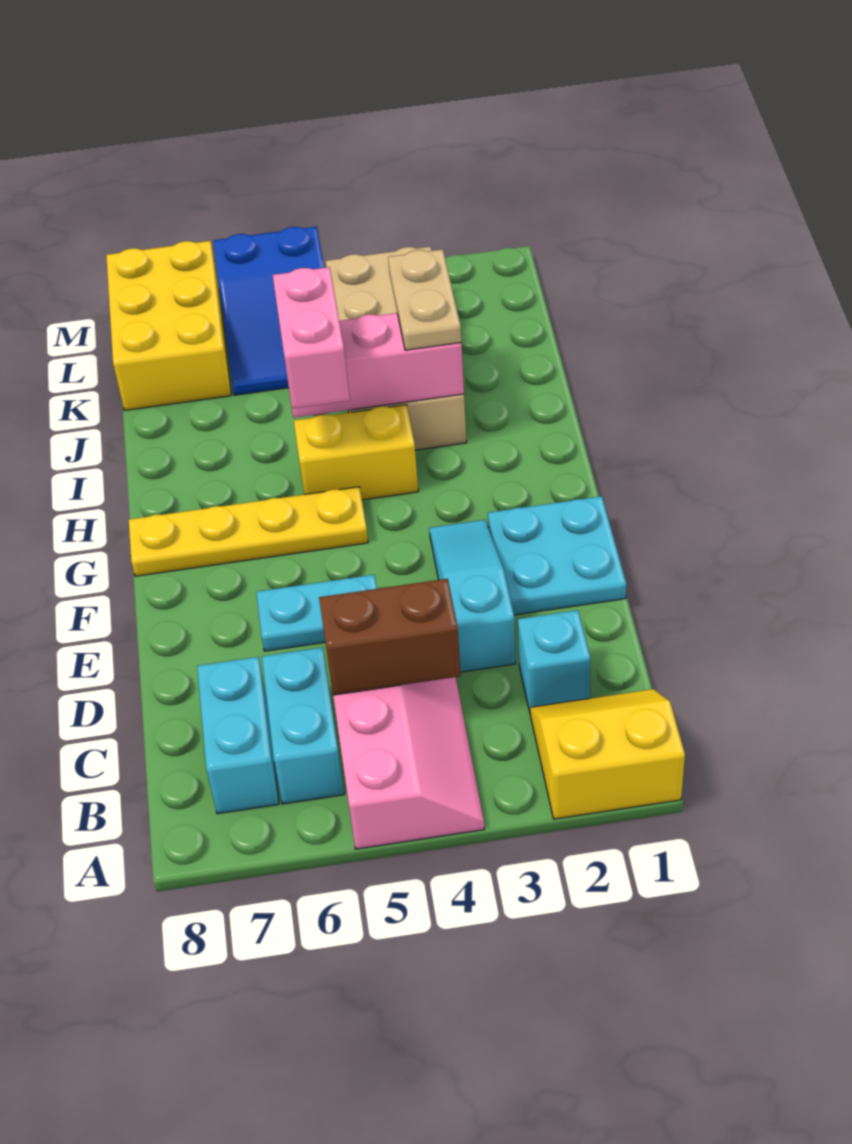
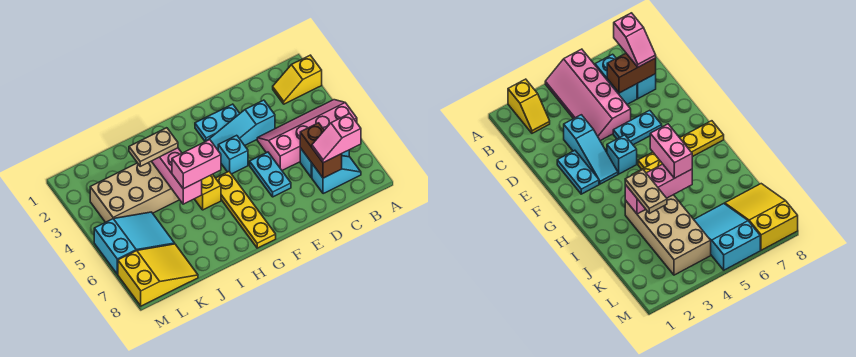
yellow 2x2 slope [530,689,685,819] -> yellow 1x2 slope [273,55,322,104]
cyan 1x2 brick [197,657,279,814] -> cyan 1x2 slope [312,156,361,194]
none -> pink 1x2 slope [312,114,361,163]
cyan 1x1 brick [518,610,591,712] -> cyan 1x1 brick moved to [218,135,248,174]
brown 1x2 brick [319,579,461,695] -> brown 1x2 brick moved to [300,123,342,178]
cyan 2x2 plate [488,496,626,615] -> cyan 1x2 plate [195,104,240,142]
blue 2x3 slope [213,227,324,395] -> cyan 2x3 slope [94,212,175,274]
yellow 2x3 brick [106,241,231,410] -> yellow 2x3 slope [118,244,198,306]

